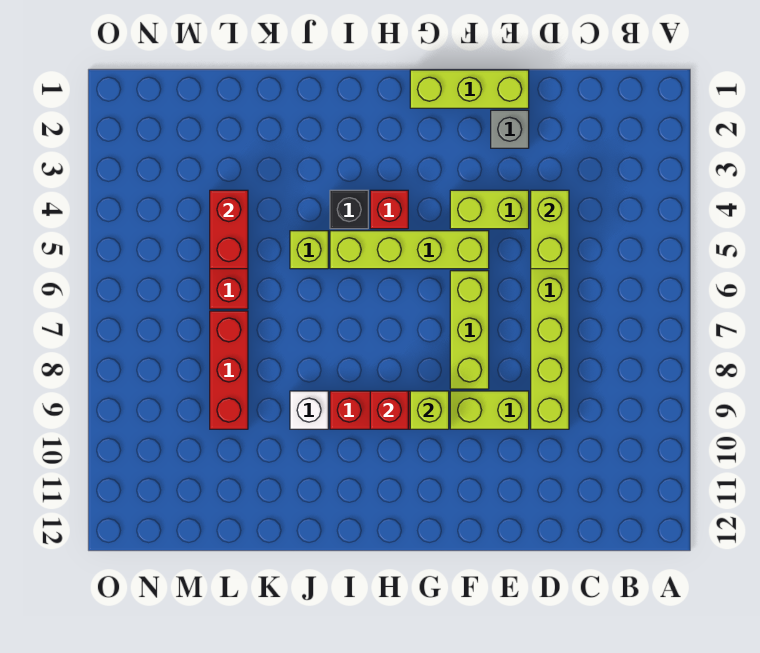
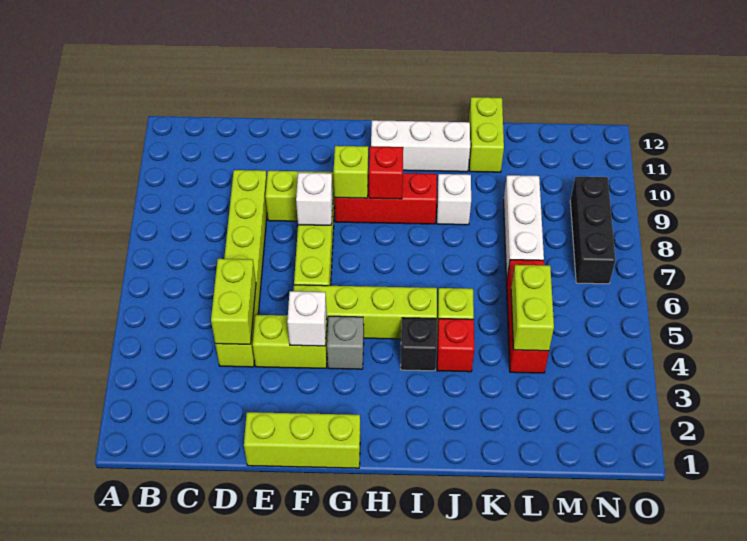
grey 1x1 brick [491,110,529,148] -> grey 1x1 brick moved to [327,316,364,369]
none -> white 1x1 brick [287,291,327,346]
none -> white 1x1 brick [296,173,333,225]
red 1x1 brick [370,190,408,229] -> red 1x1 brick moved to [437,319,474,372]
none -> white 1x3 brick [371,120,470,172]
none -> lime 1x2 brick [469,97,504,172]
red 1x2 brick [210,190,248,269] -> lime 1x2 brick [511,265,554,351]
red 1x3 brick [210,311,248,429] -> white 1x3 brick [504,175,544,281]
none -> black 1x3 brick [570,177,615,284]

